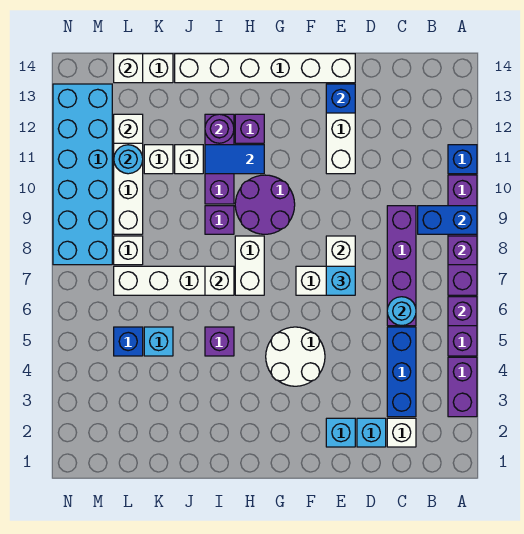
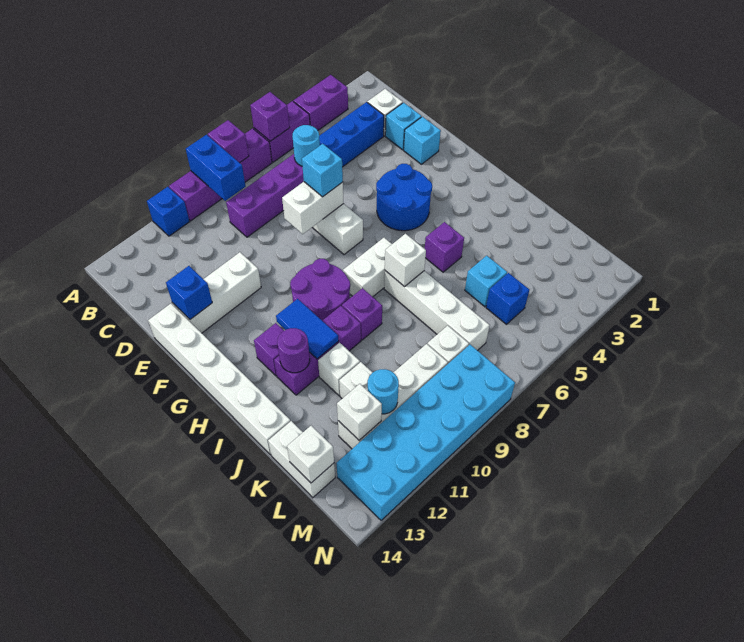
white 2x2 round brick [266,327,325,386] -> blue 2x2 round brick [376,164,432,231]

